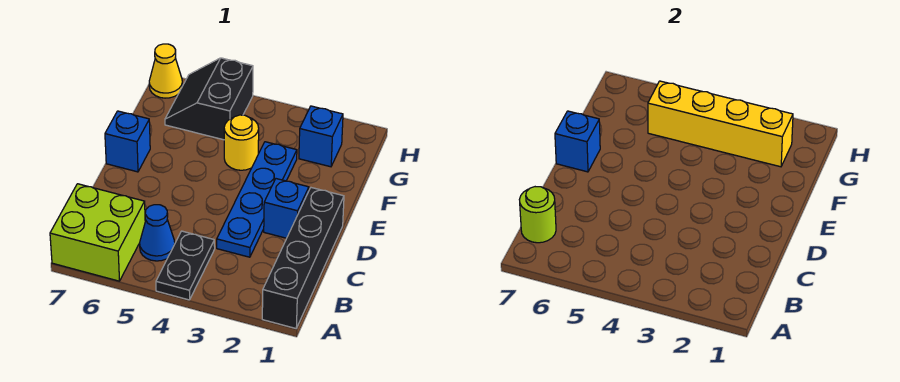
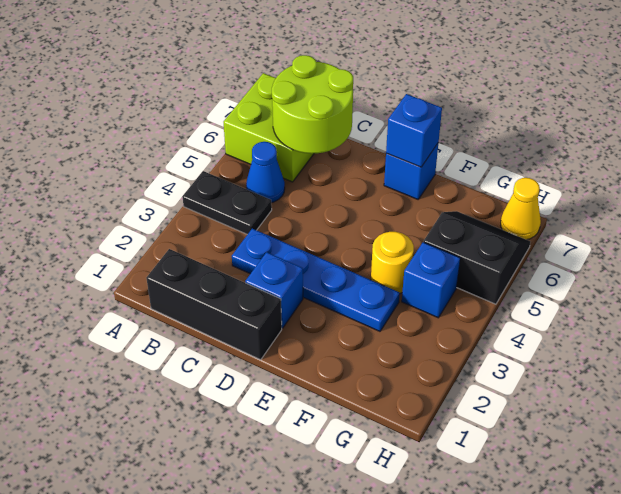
black 1x4 brick [262,188,344,328] -> black 1x3 brick [146,249,282,360]
lime 1x1 round brick [519,187,556,243] -> lime 2x2 round brick [272,55,353,154]
blue 1x1 brick [299,106,343,167] -> blue 1x1 brick moved to [402,242,460,318]
yellow 1x4 brick [648,81,793,167] -> none

